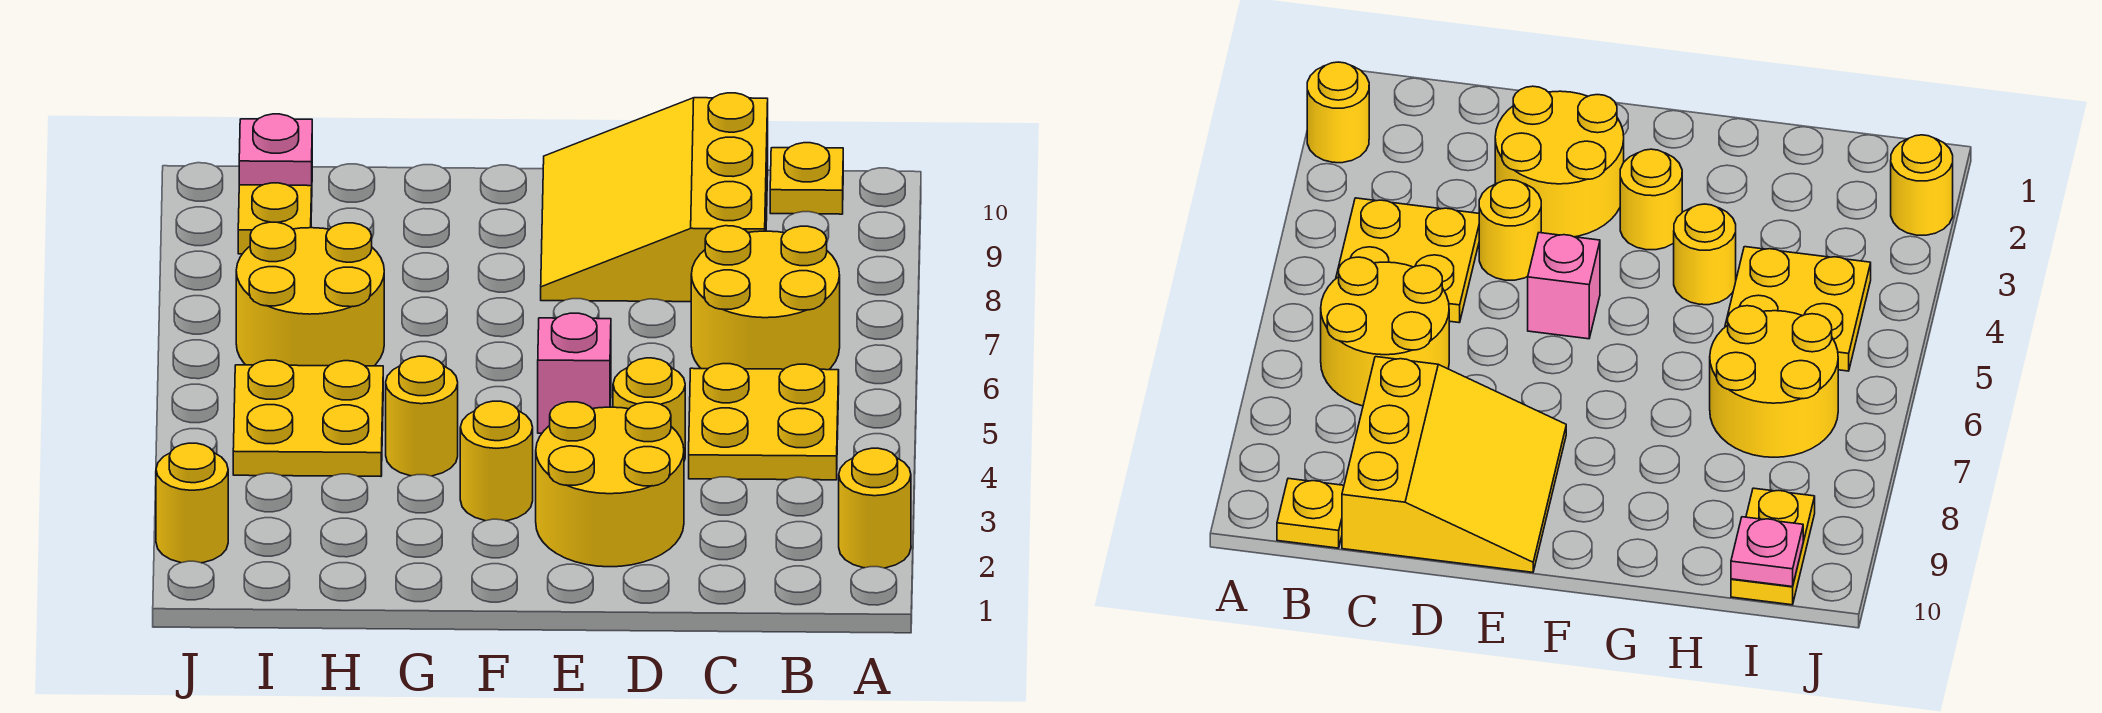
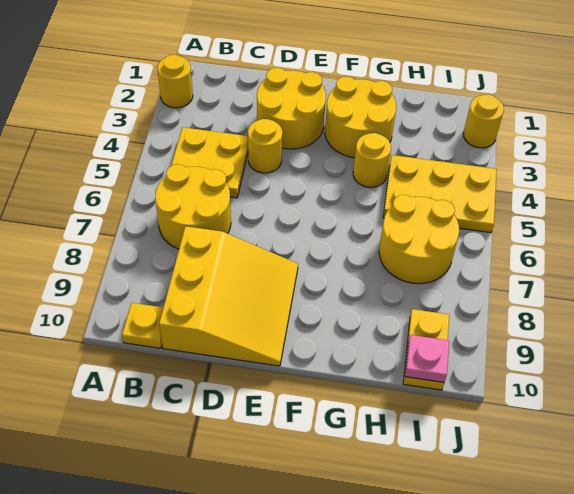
pink 1x1 brick [538,313,611,433] -> none
yellow 1x1 round brick [460,401,533,521] -> yellow 2x2 round brick [325,77,396,158]
yellow 2x2 plate [233,360,383,476] -> yellow 2x3 plate [383,155,497,233]

